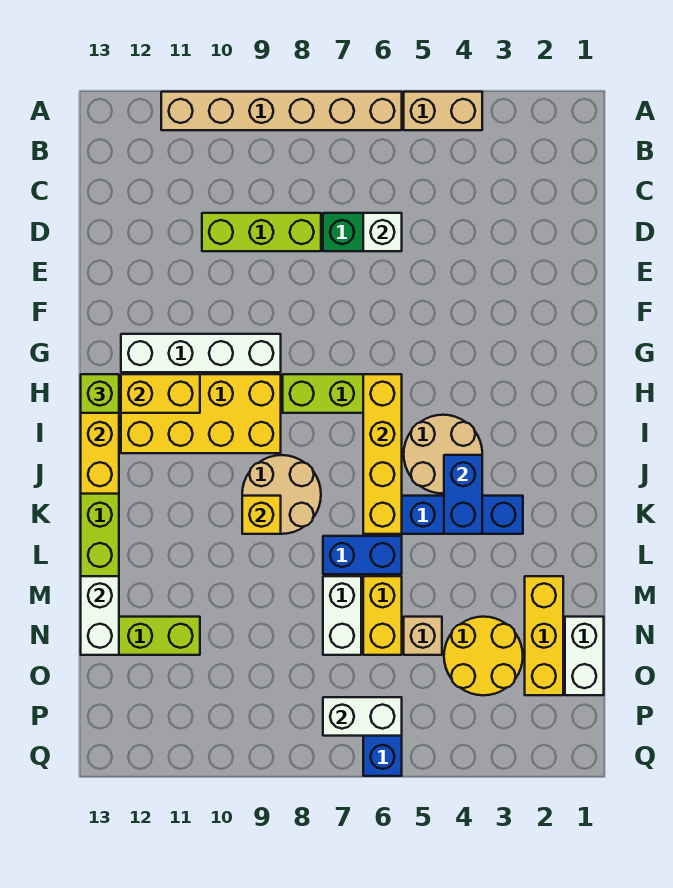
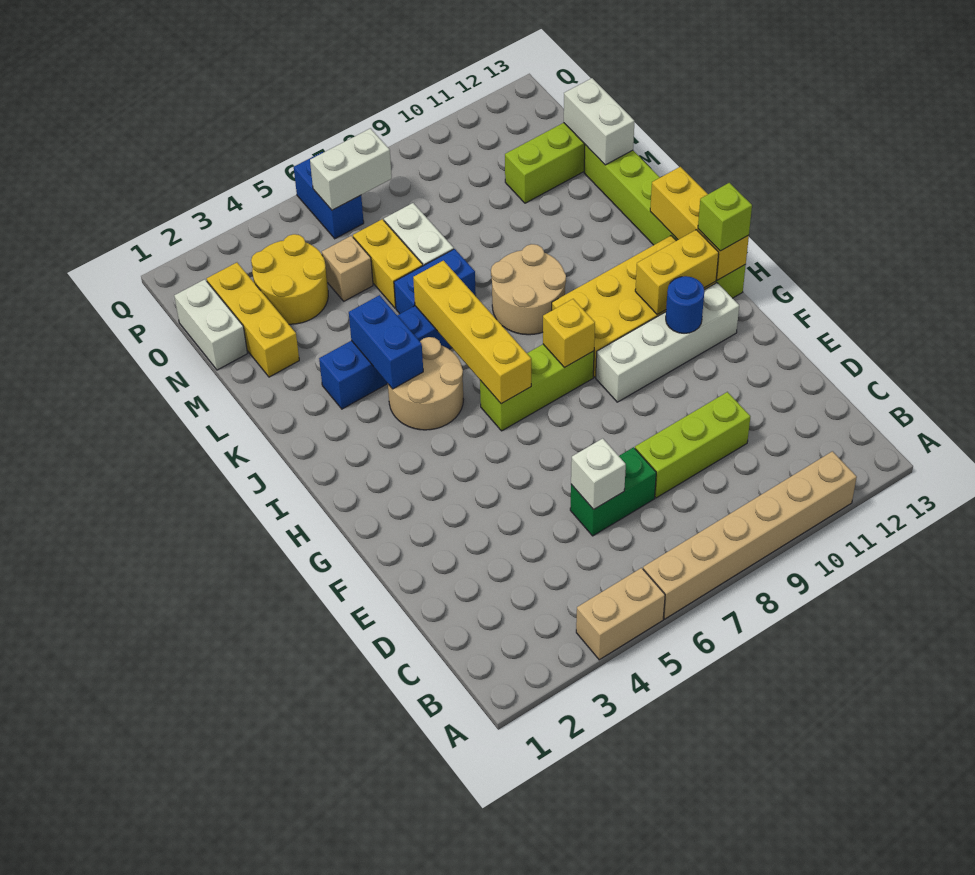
none -> blue 1x1 round brick [666,276,704,333]
yellow 1x1 brick [242,496,281,534] -> yellow 1x1 brick moved to [543,299,595,367]

